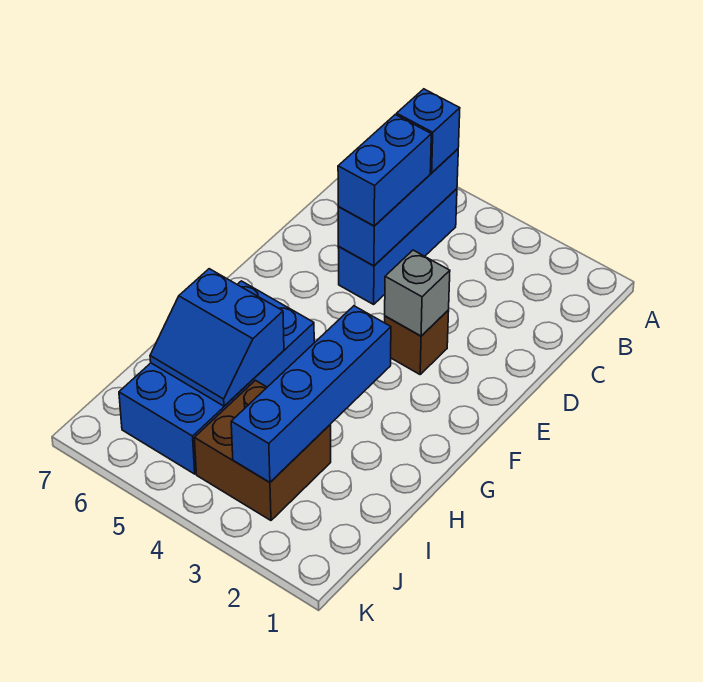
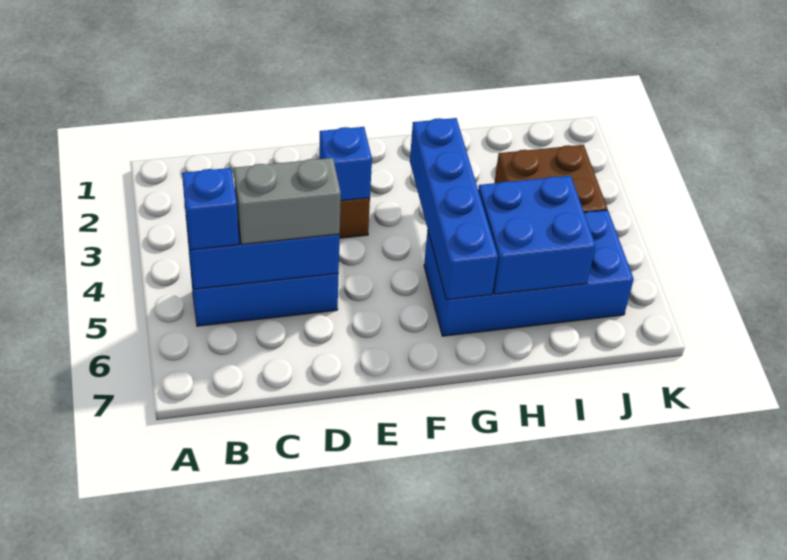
blue 1x2 brick [338,115,431,226] -> grey 1x2 brick [234,158,341,244]
grey 1x1 brick [385,250,450,336] -> blue 1x1 brick [319,127,372,201]
blue 1x4 brick [231,306,391,482] -> blue 1x4 brick turned to [410,118,498,300]
blue 2x2 slope [150,269,284,406] -> blue 2x2 brick [478,176,596,294]

